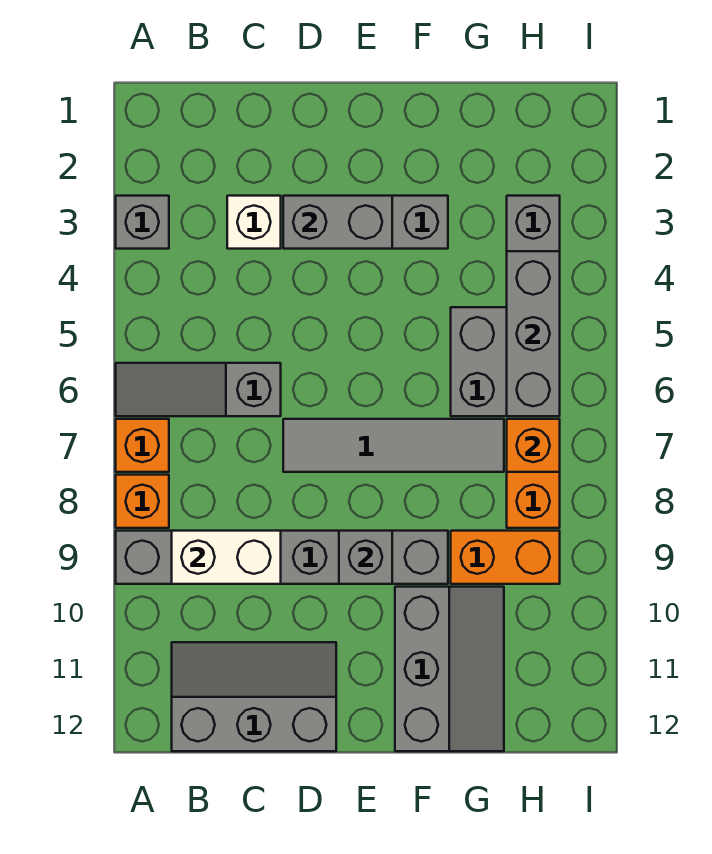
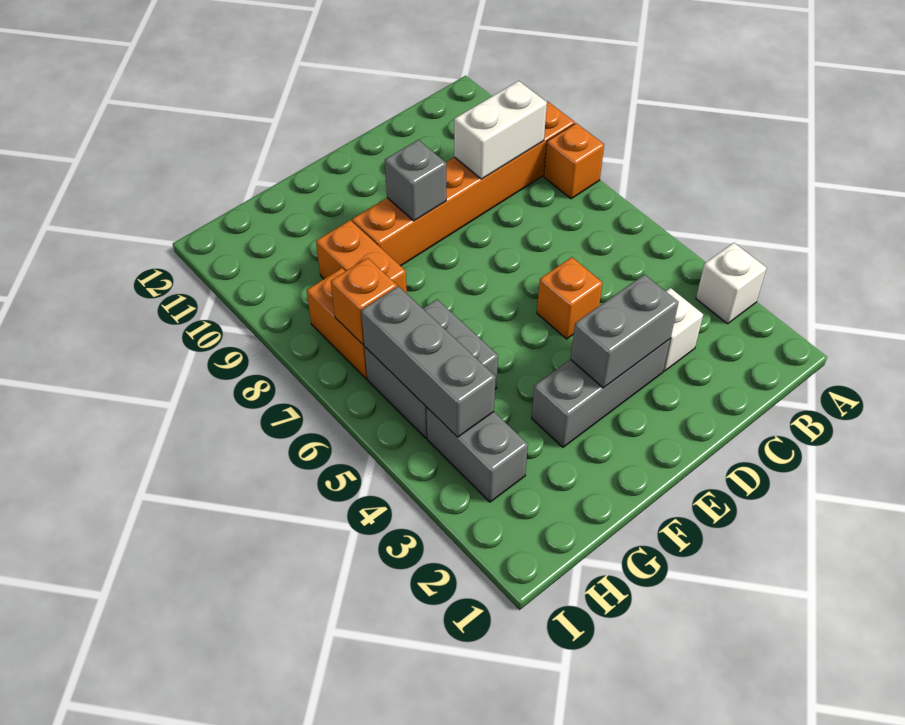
grey 1x1 brick [116,196,169,249] -> white 1x1 brick [696,243,767,324]
grey 1x3 slope [116,363,281,416] -> none
orange 1x1 brick [116,419,169,472] -> orange 1x1 brick moved to [537,257,603,339]
grey 1x6 brick [116,531,448,584] -> orange 1x6 brick [352,101,575,266]
grey 2x3 slope [172,642,336,751] -> none
grey 1x4 tile [283,419,504,472] -> none
grey 2x3 slope [395,587,504,751] -> none
orange 1x2 brick [451,531,560,584] -> orange 1x2 brick turned to [316,220,407,294]

